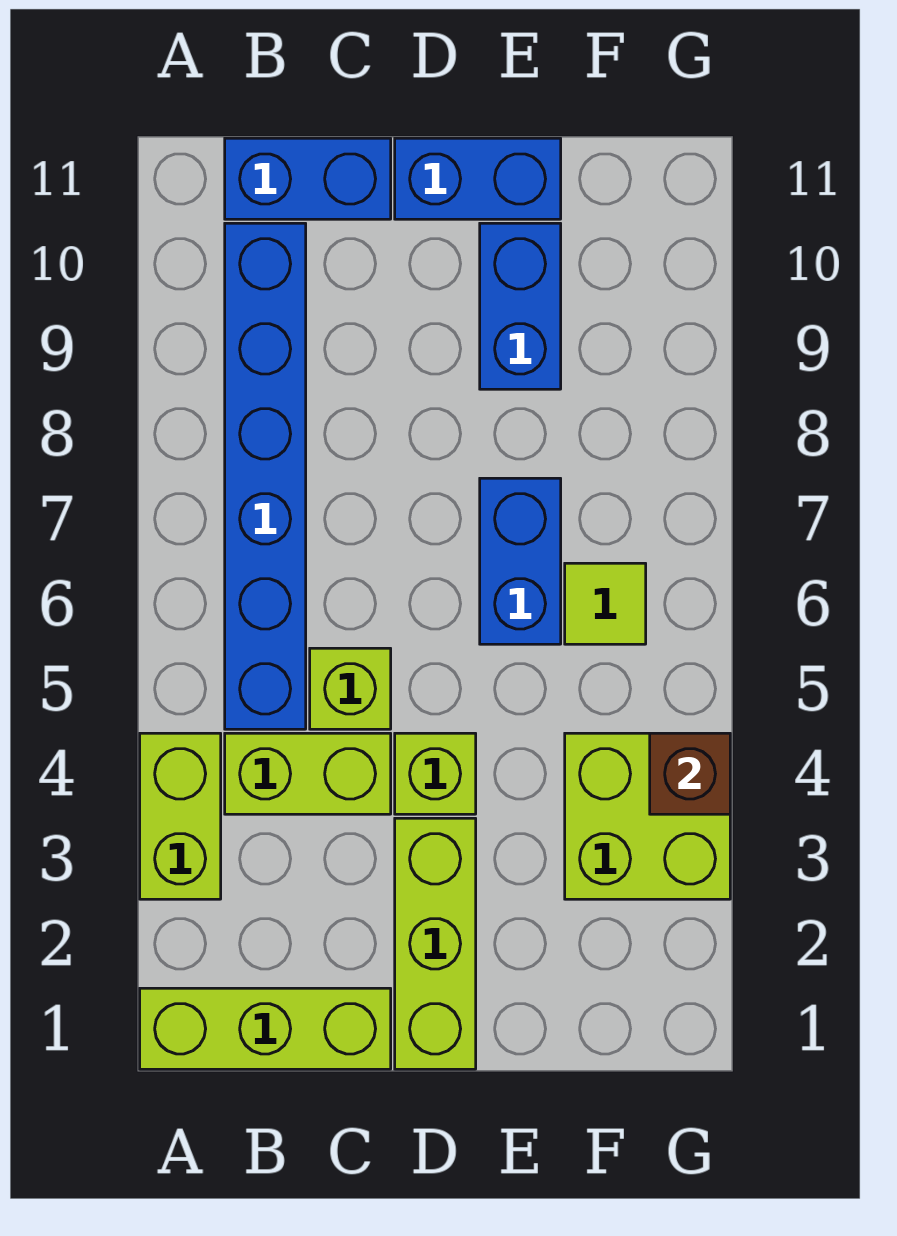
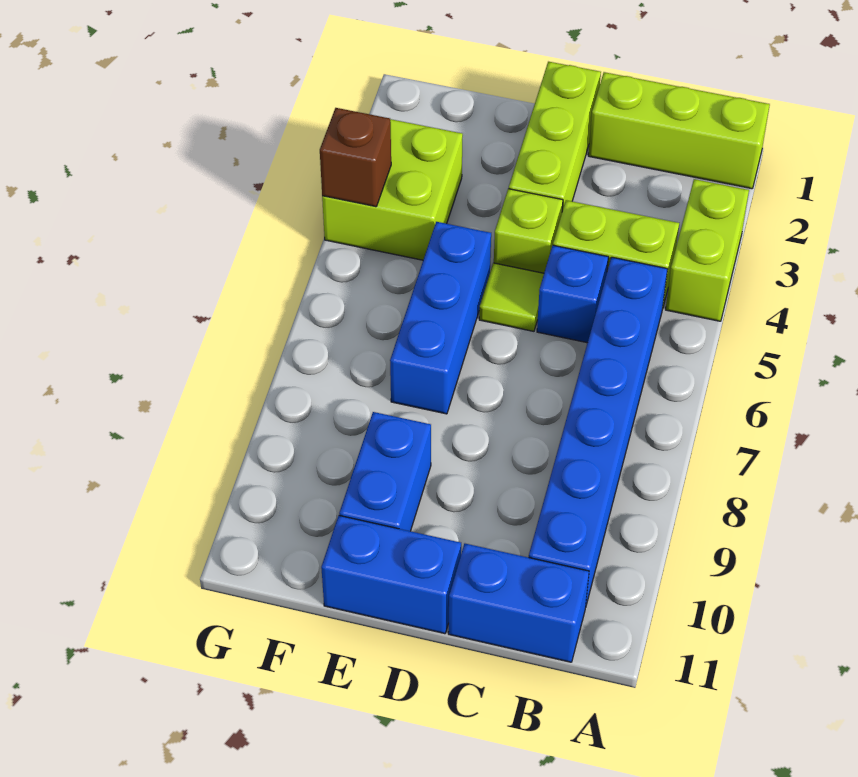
lime 1x1 brick [310,648,391,729] -> blue 1x1 brick [537,245,608,343]
blue 1x2 brick [480,478,561,644] -> blue 1x3 brick [390,222,491,414]
lime 1x1 tile [565,563,646,644] -> lime 1x1 tile moved to [479,263,544,331]

